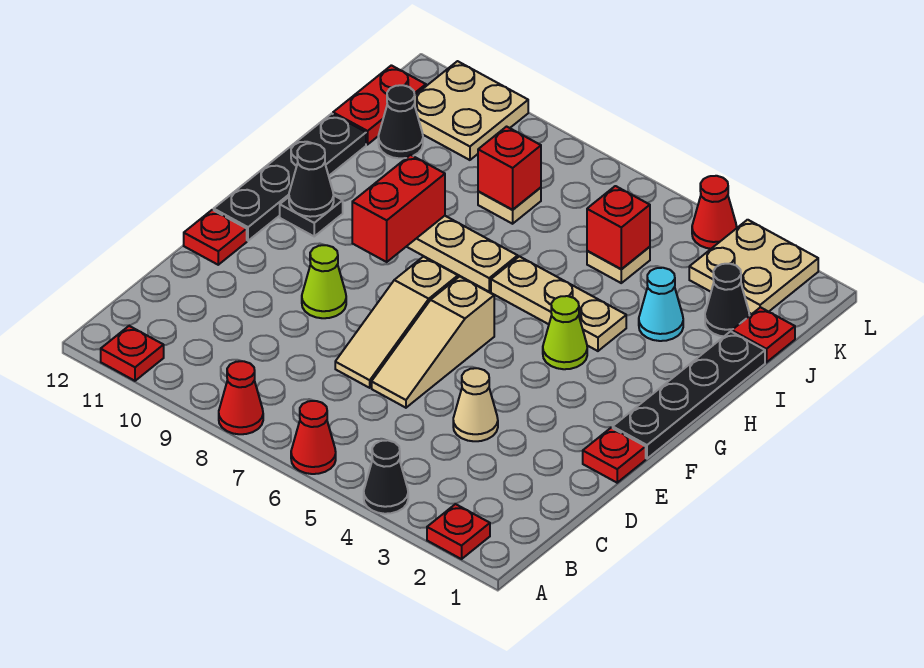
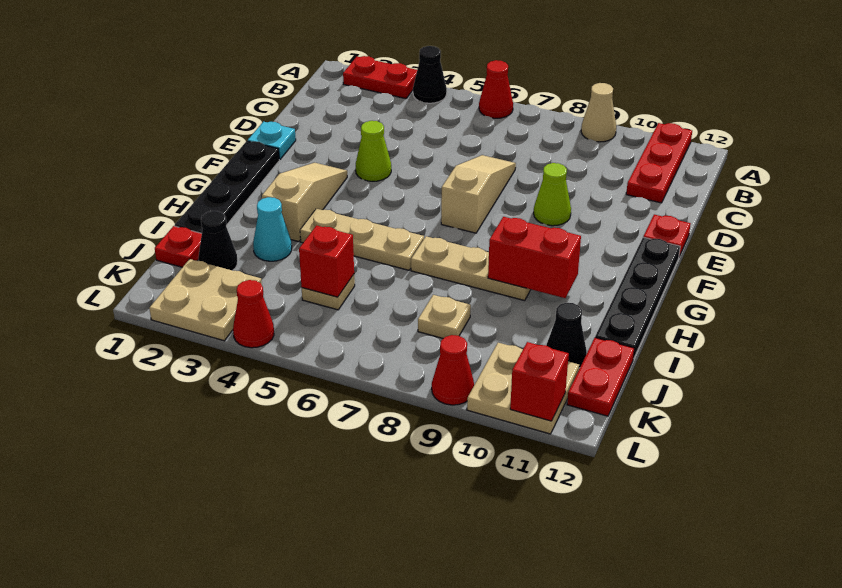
red 1x1 plate [427,504,490,559] -> red 1x2 plate [343,56,417,99]
red 1x1 cone [219,361,263,434] -> red 1x1 cone moved to [432,335,474,405]
red 1x1 plate [101,326,164,381] -> red 1x3 plate [626,123,692,203]
tan 1x1 cone [453,368,498,441] -> tan 1x1 cone moved to [581,83,616,142]
tan 1x3 slope [372,276,494,408] -> tan 1x3 slope moved to [262,163,347,242]
red 1x1 plate [583,428,646,483] -> cyan 1x1 plate [248,122,296,159]
lime 1x1 cone [543,296,587,369] -> lime 1x1 cone moved to [356,121,391,181]
red 1x2 brick [352,155,445,262] -> red 1x2 brick turned to [488,217,581,298]
black 1x1 plate [280,196,343,236] -> none
black 1x1 cone [289,143,334,217] -> none
red 1x1 brick [478,127,541,210] -> red 1x1 brick moved to [510,342,569,421]

